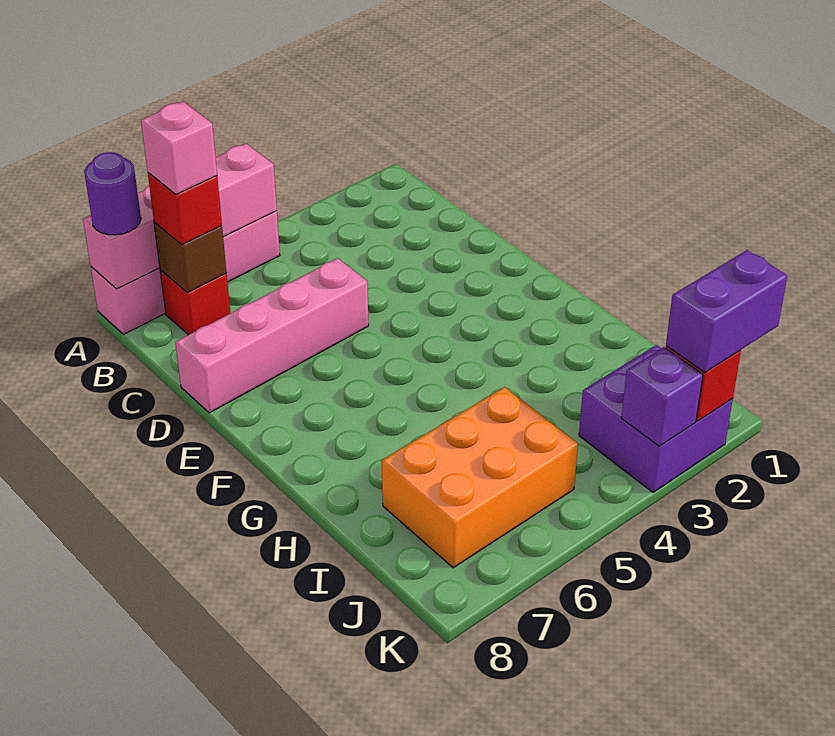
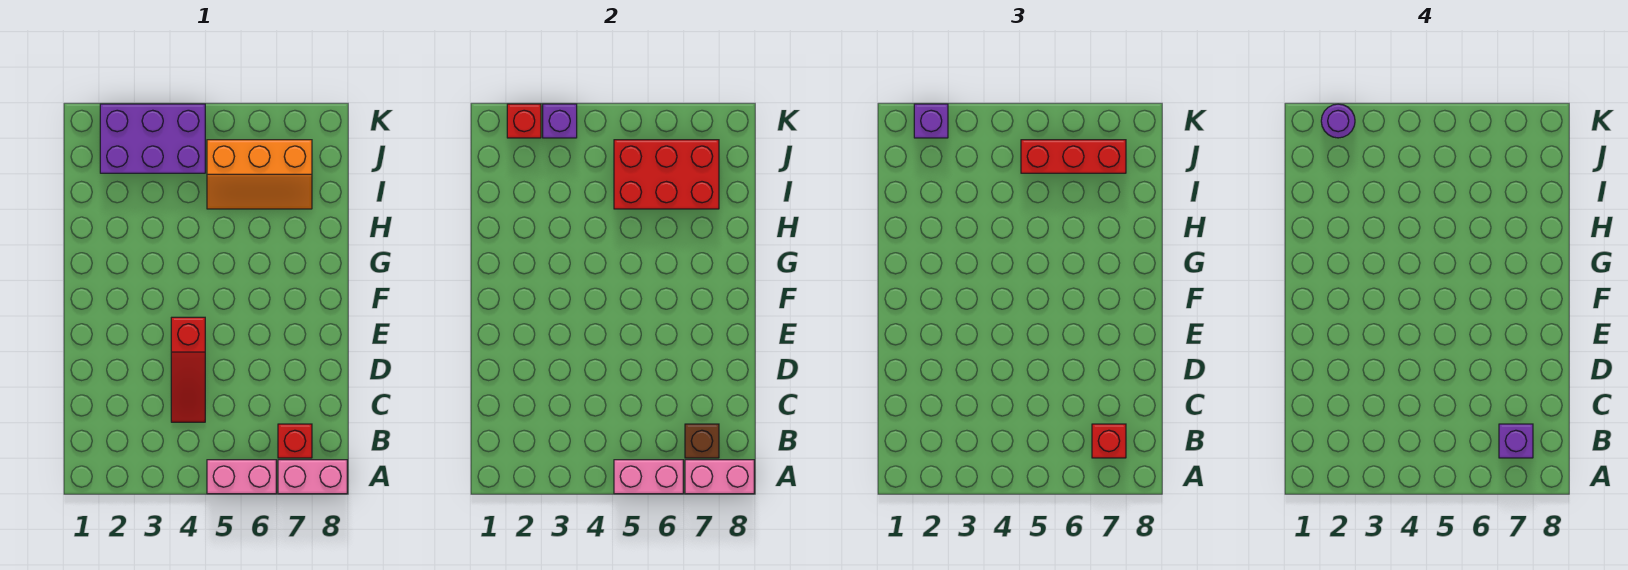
purple 1x1 round brick [84,152,141,235] -> purple 1x1 round brick moved to [1321,104,1355,138]
pink 1x1 brick [141,102,217,194] -> purple 1x1 brick [1499,424,1533,458]
none -> red 1x3 slope [171,317,205,422]
pink 1x4 brick [175,258,369,413] -> none
orange 2x3 brick [382,387,578,568] -> orange 2x3 slope [207,140,312,209]
none -> red 2x3 brick [614,140,719,209]
purple 2x2 brick [579,345,733,492] -> purple 2x3 brick [100,104,205,173]
none -> red 1x3 brick [1021,140,1126,173]
purple 1x2 brick [666,250,787,372] -> purple 1x1 brick [914,104,948,138]

